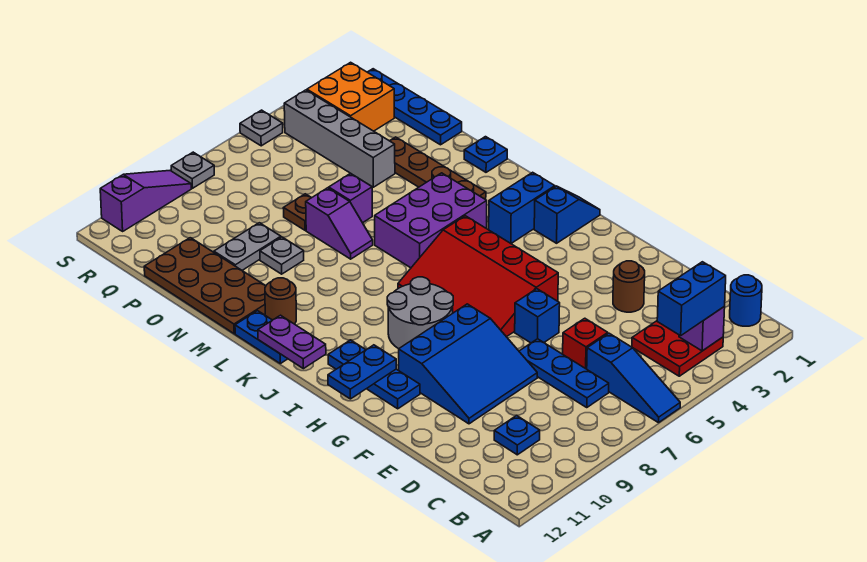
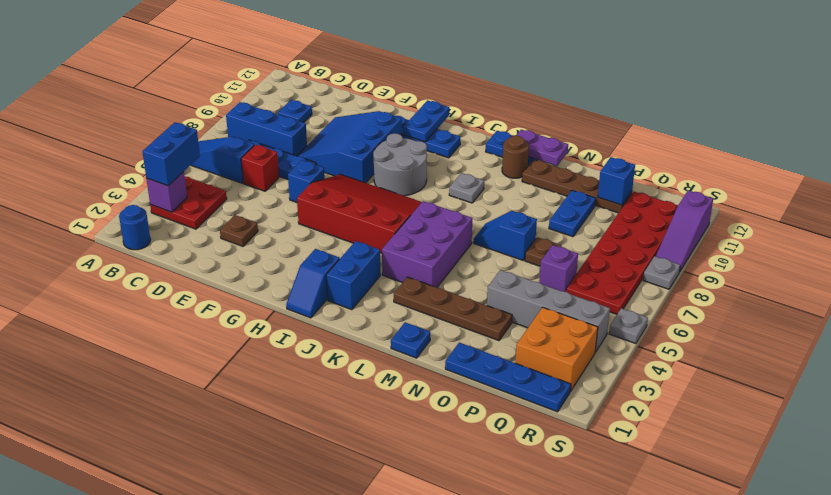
none -> blue 1x3 brick [226,102,307,156]
brown 1x1 round brick [613,261,645,312] -> brown 1x1 plate [220,215,258,246]
purple 1x2 plate [258,315,326,369] -> purple 1x2 plate moved to [516,130,568,166]
purple 1x2 slope [306,188,373,259] -> blue 1x2 slope [474,211,537,261]
brown 2x4 plate [144,238,266,334] -> brown 1x4 plate [522,160,632,213]
purple 1x1 brick [329,173,372,223] -> purple 1x1 brick moved to [539,245,578,292]
grey 1x1 plate [260,237,304,274] -> grey 1x1 plate moved to [449,173,484,203]
grey 1x2 plate [214,223,281,270] -> blue 1x2 plate [549,190,596,237]
none -> blue 1x1 brick [598,157,635,205]
none -> red 2x6 plate [566,191,678,314]

